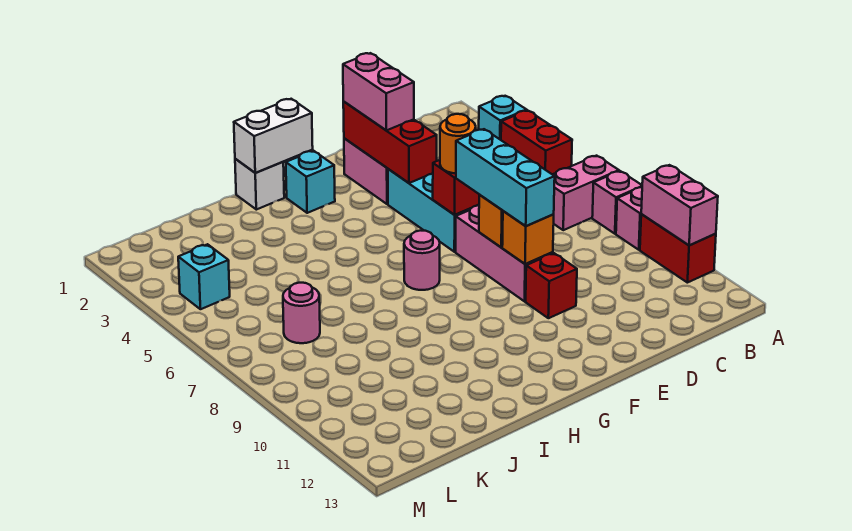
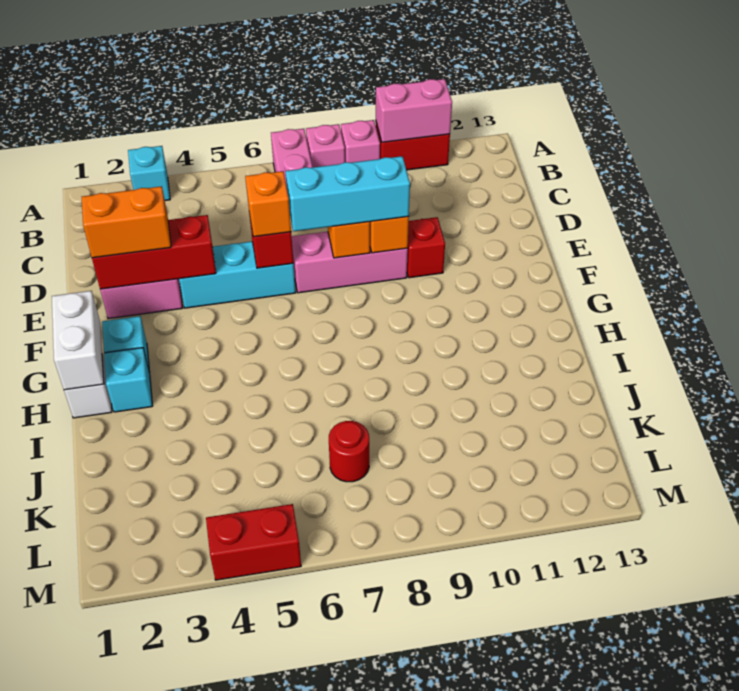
red 1x2 brick [501,110,572,174] -> red 1x2 brick moved to [206,504,301,580]
pink 1x2 brick [343,53,414,130] -> orange 1x2 brick [82,186,171,258]
orange 1x1 round brick [440,114,476,173] -> orange 1x1 brick [245,171,291,237]
pink 1x1 round brick [404,230,440,290] -> none
pink 1x1 round brick [283,283,320,343] -> red 1x1 round brick [329,421,369,482]
cyan 1x1 brick [178,244,230,309] -> cyan 1x1 brick moved to [104,348,153,412]

